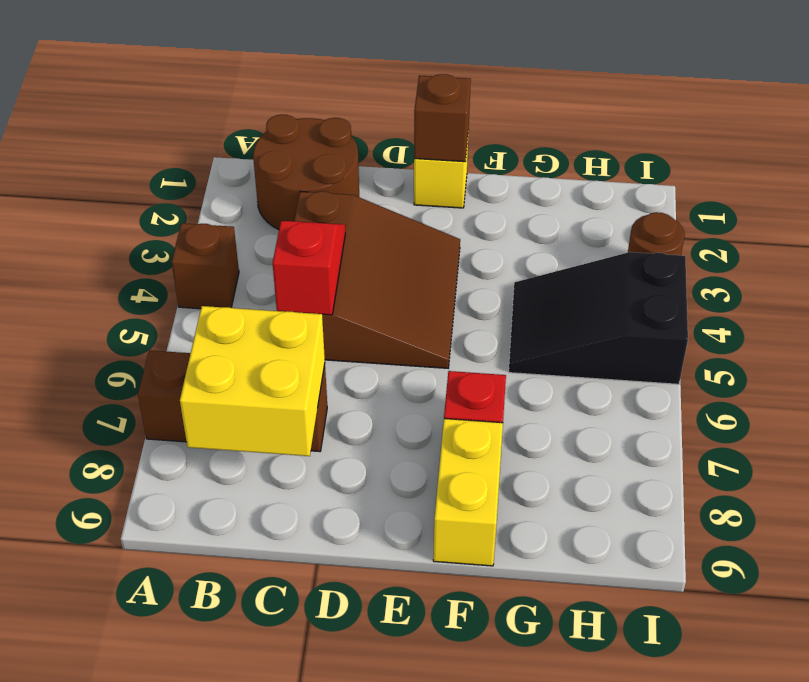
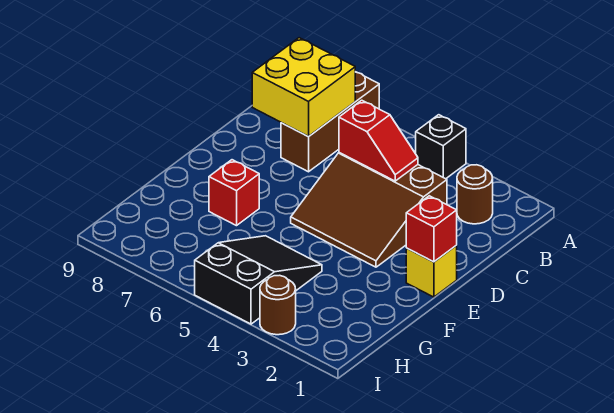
brown 1x1 brick [172,223,239,309] -> black 1x1 brick [416,115,466,179]
brown 2x2 round brick [253,114,359,230] -> brown 1x1 round brick [457,165,493,224]
brown 1x1 brick [414,74,471,162] -> red 1x1 brick [406,196,457,262]
yellow 1x2 brick [433,419,503,566] -> none

